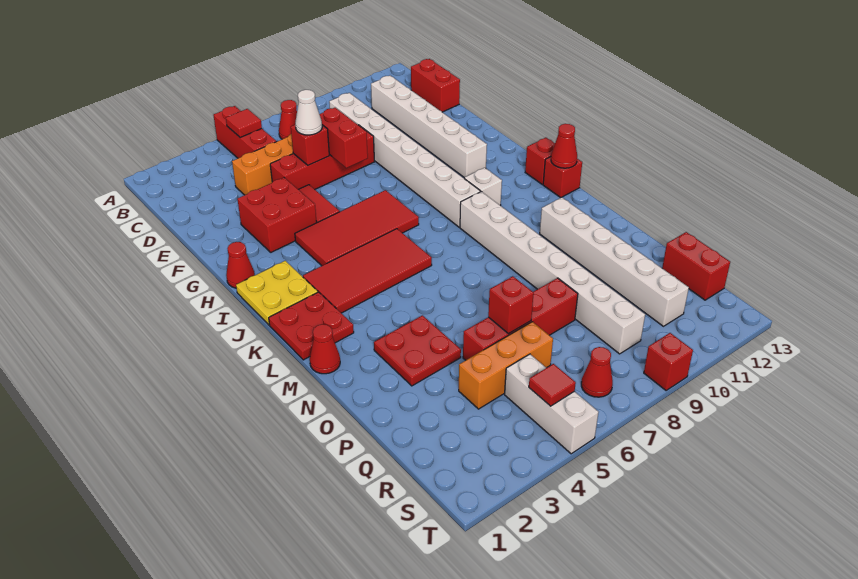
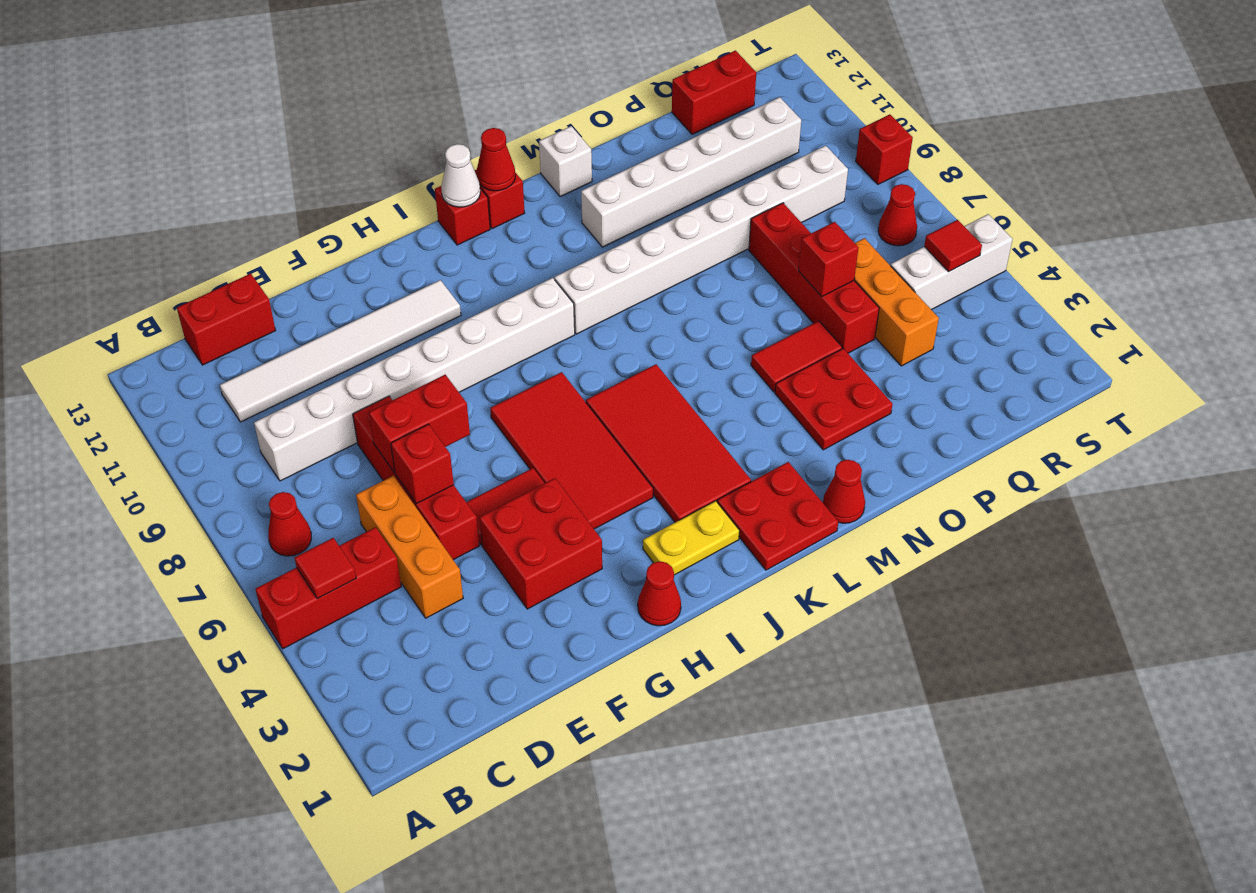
white 1x6 brick [371,76,487,178] -> white 1x6 tile [220,280,461,422]
white 1x1 cone [295,90,322,135] -> white 1x1 cone moved to [441,144,480,207]
yellow 2x2 plate [236,261,318,325] -> yellow 1x2 plate [643,501,740,575]
white 1x1 brick [464,168,502,206] -> white 1x1 brick moved to [539,126,592,197]
none -> red 1x2 tile [751,321,842,392]

